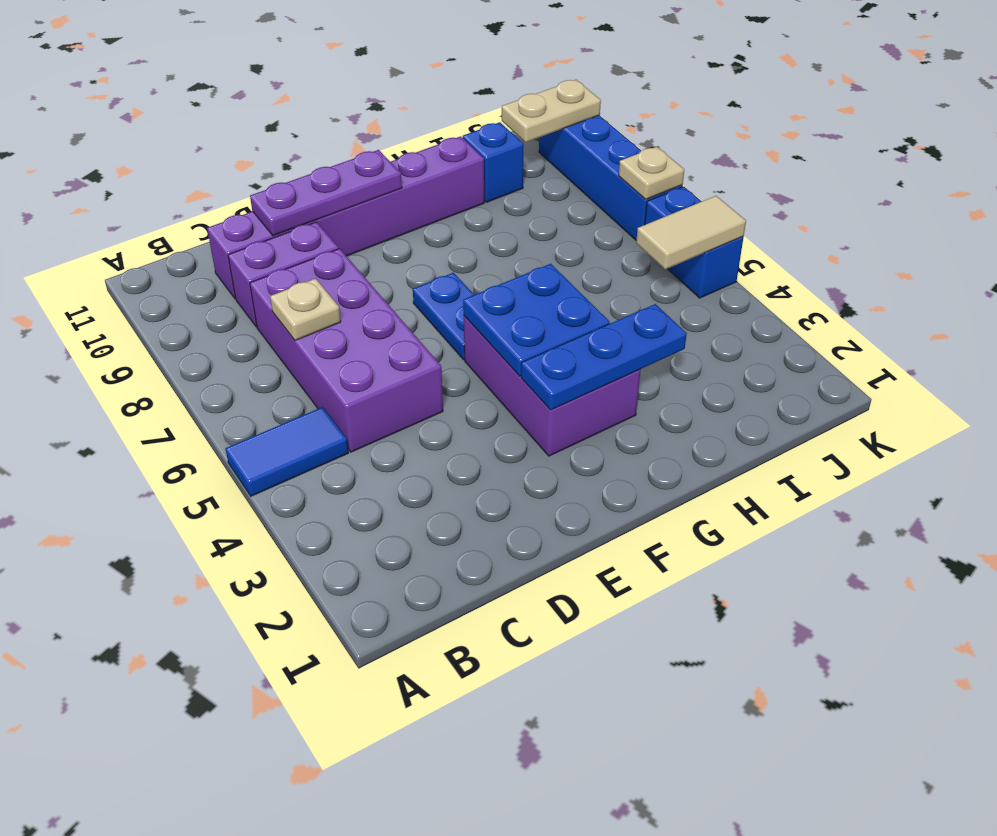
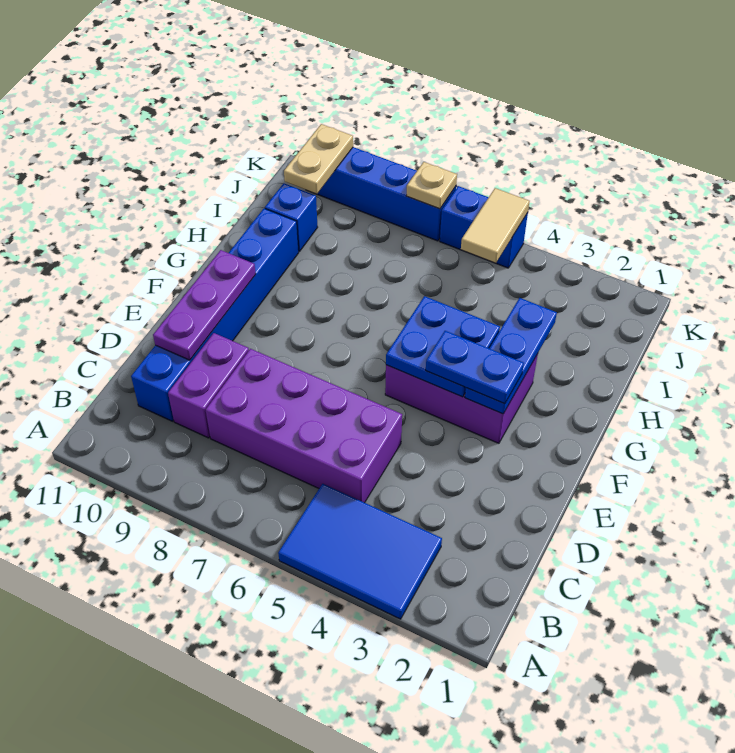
blue 1x2 tile [225,407,348,496] -> blue 2x3 tile [278,484,442,619]
tan 1x1 plate [270,279,341,340] -> none
purple 1x6 brick [207,136,484,299] -> blue 1x6 brick [131,208,299,421]
blue 1x2 plate [413,273,474,360] -> blue 1x2 plate moved to [426,331,524,404]

